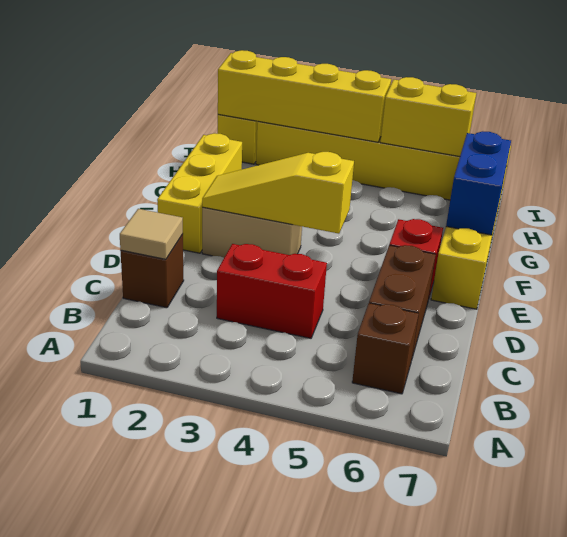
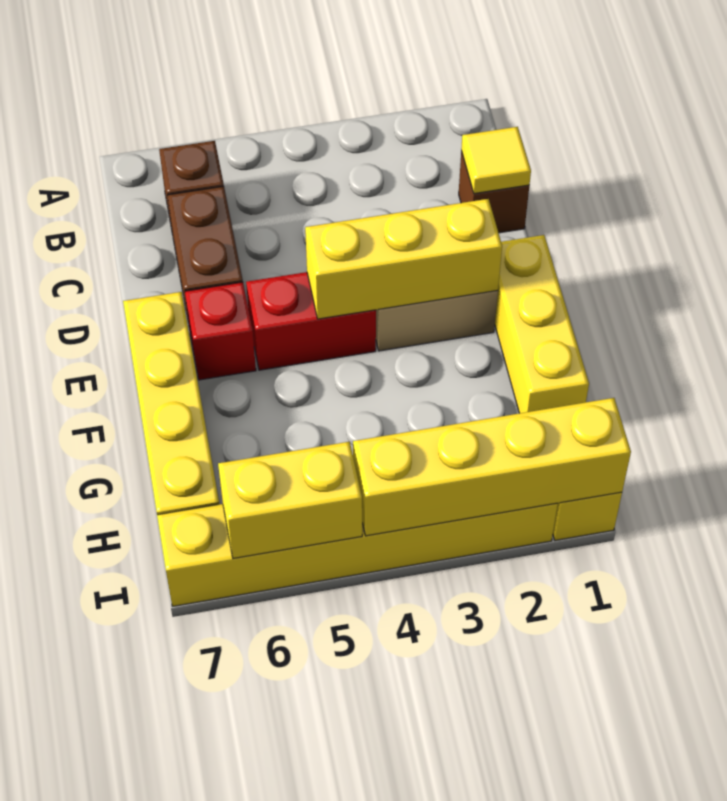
tan 1x1 tile [120,209,183,259] -> yellow 1x1 tile [461,127,531,194]
red 1x2 brick [217,244,327,338] -> red 1x2 brick moved to [246,272,376,370]
yellow 1x3 slope [202,152,354,234] -> yellow 1x3 brick [305,199,502,319]
blue 1x2 brick [446,131,511,235] -> none

